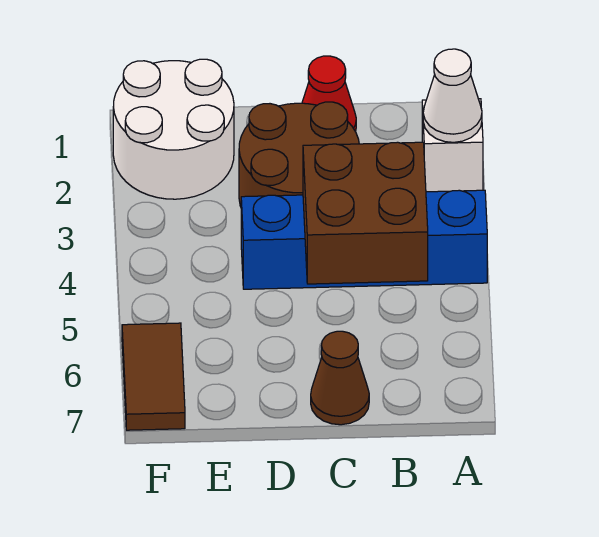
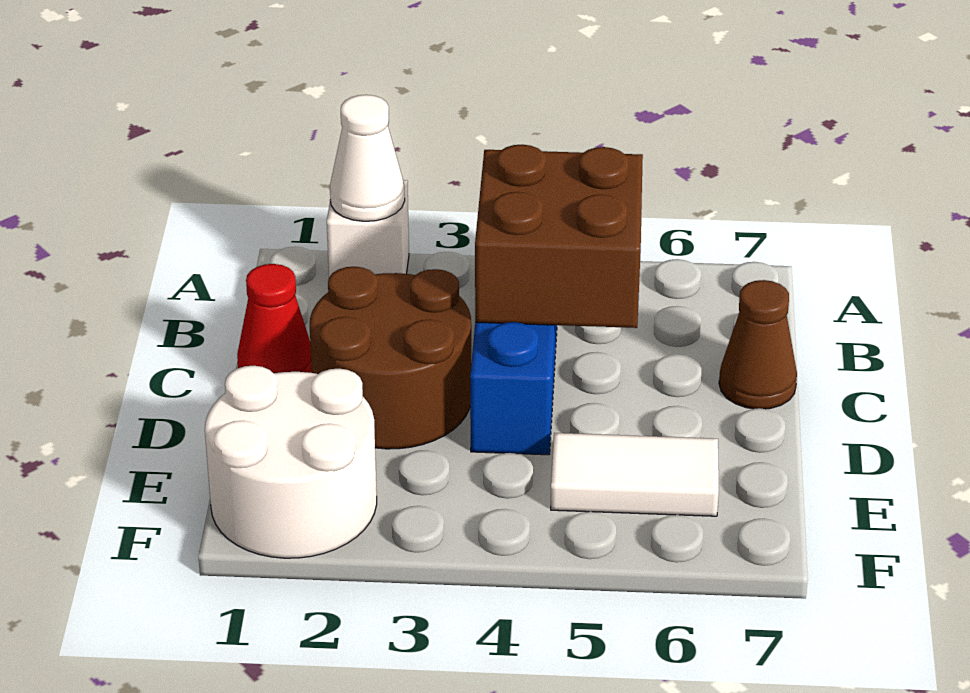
none -> white 1x2 tile [551,433,719,516]
brown 1x2 tile [122,323,185,430] -> none

